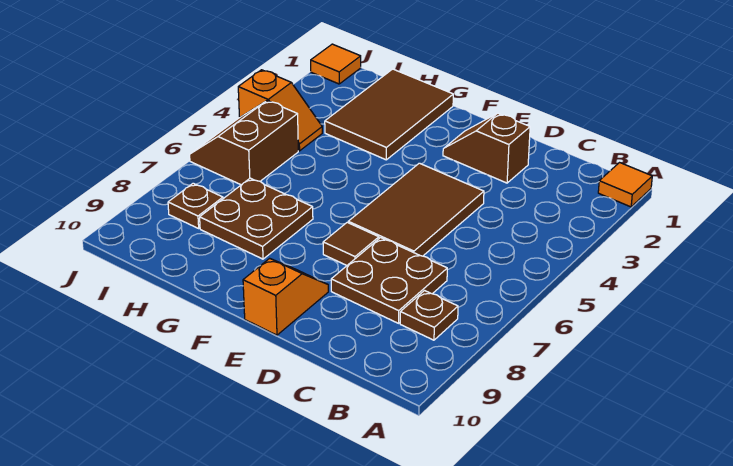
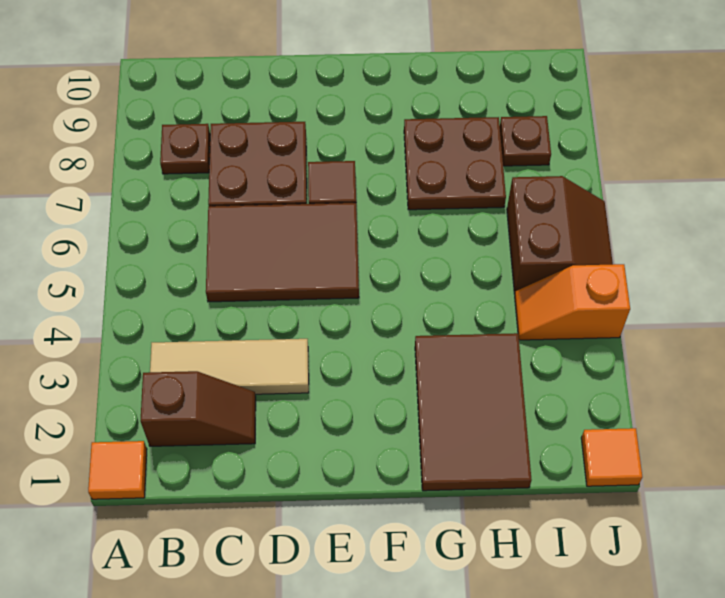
none -> tan 1x3 tile [150,339,309,394]
brown 1x2 slope [443,113,530,183] -> brown 1x2 slope moved to [140,371,256,446]
brown 2x3 tile [348,163,484,256] -> brown 2x3 tile turned to [206,203,359,302]
orange 1x2 slope [243,258,328,335] -> none

